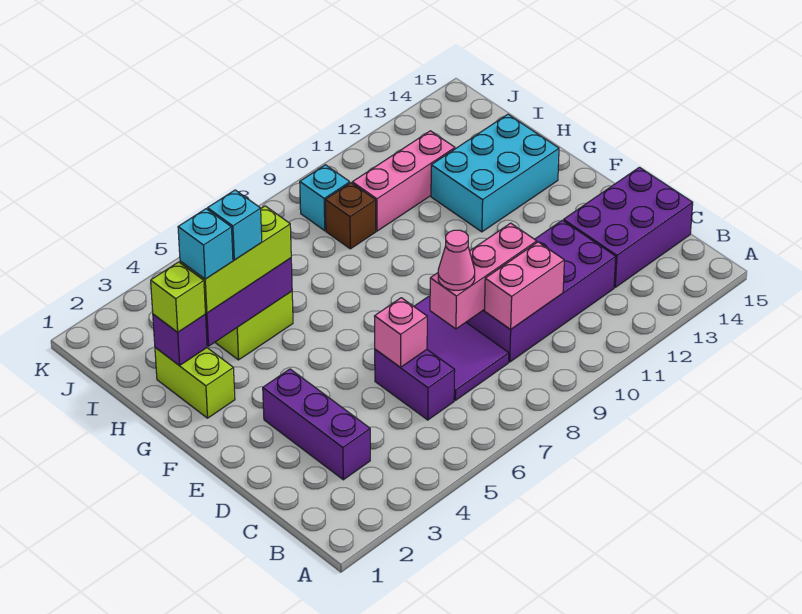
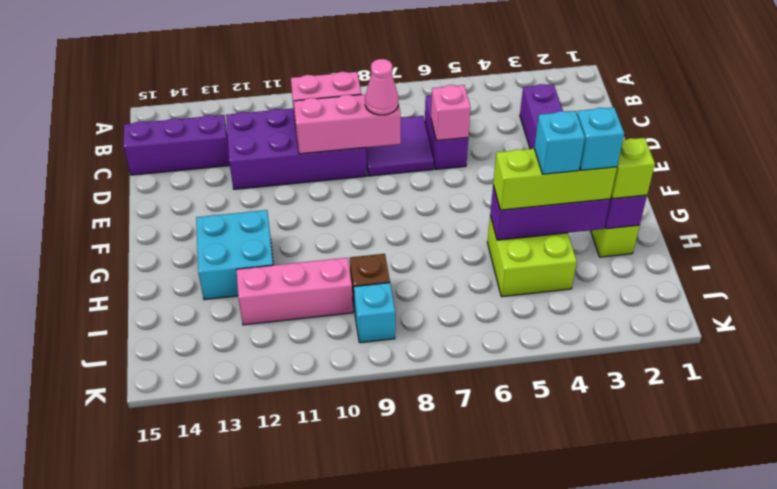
purple 2x3 tile [414,296,509,400] -> purple 2x2 tile [366,116,434,176]
purple 2x3 brick [564,167,693,287] -> purple 1x3 brick [124,115,230,175]
cyan 2x3 brick [431,114,559,232] -> cyan 2x2 brick [196,210,273,300]

